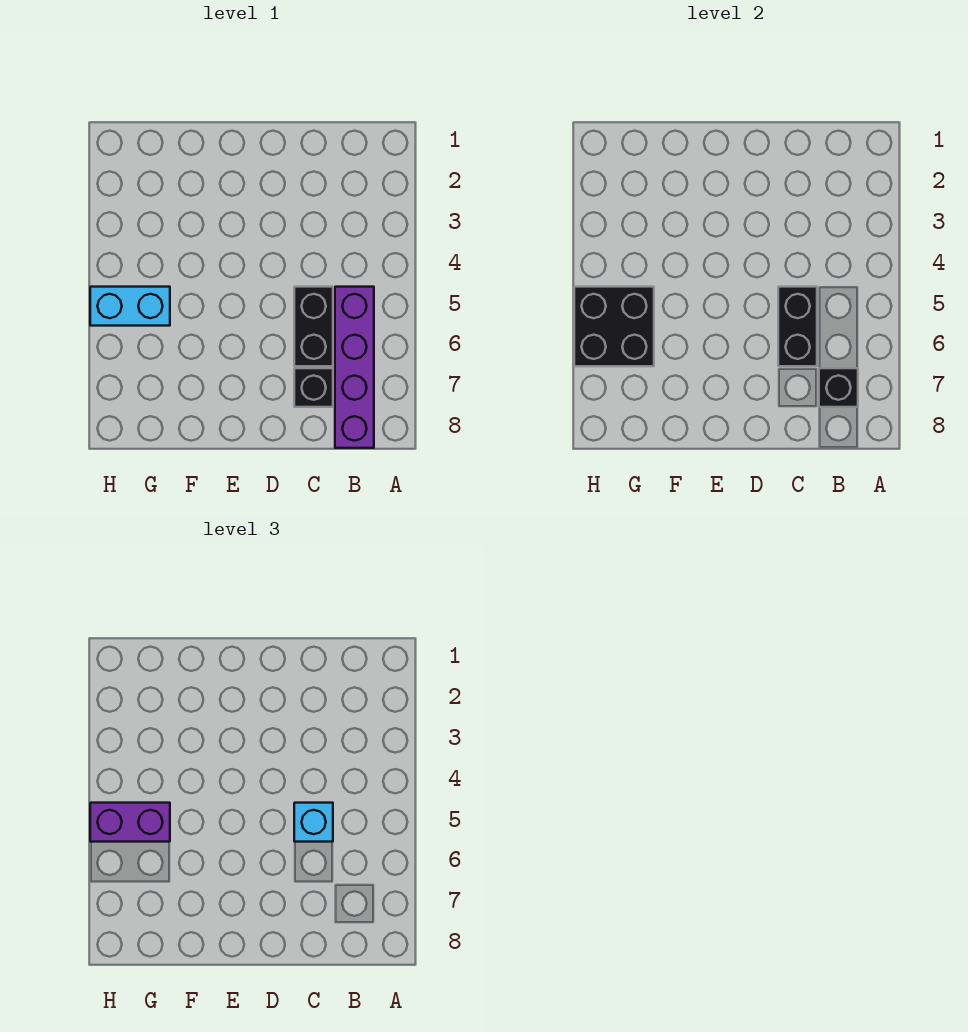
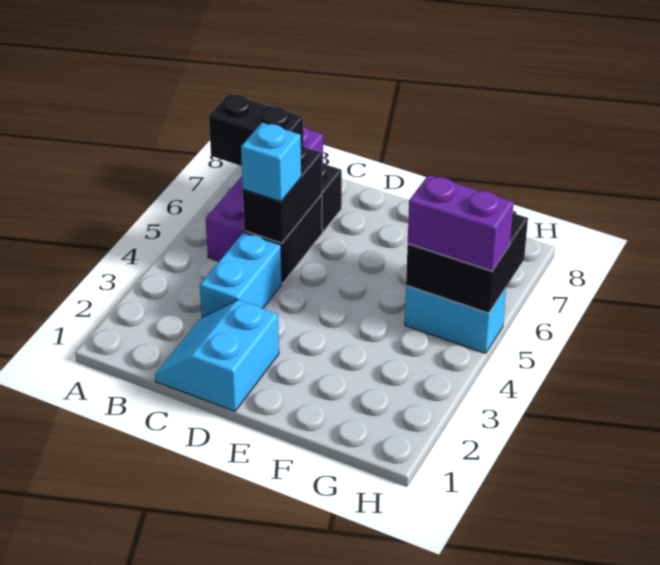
black 1x1 brick [819,368,858,407] -> black 1x2 brick [209,94,303,166]
none -> cyan 2x2 slope [155,300,279,411]
none -> cyan 1x2 brick [200,233,282,318]

